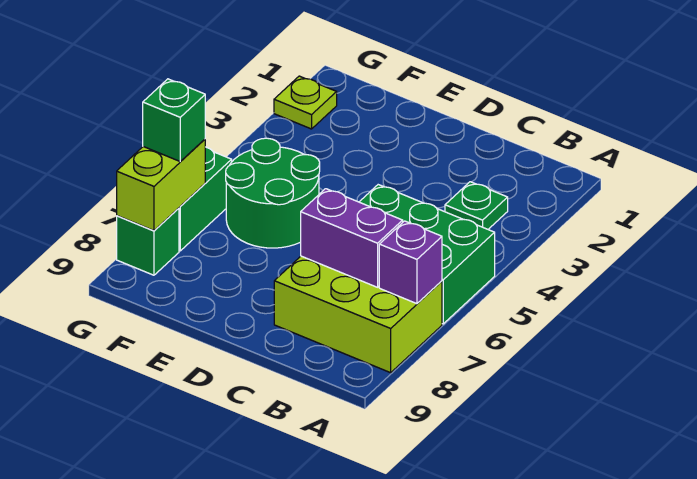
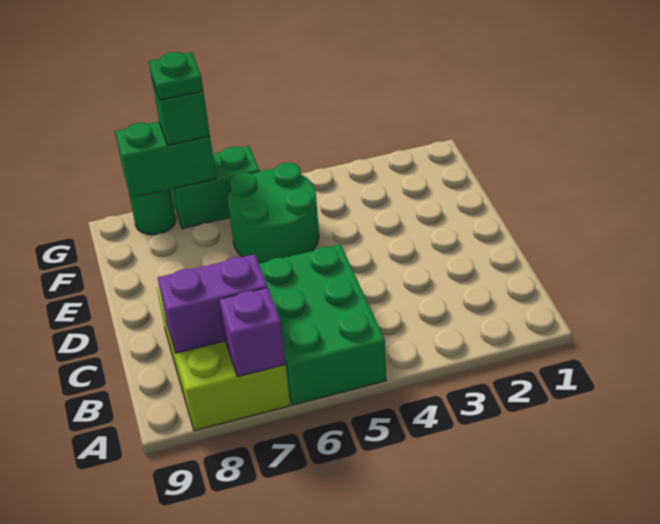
green 1x1 plate [445,182,508,229] -> green 1x1 plate moved to [149,52,203,100]
purple 1x2 brick [301,189,403,287] -> purple 1x2 brick turned to [158,254,267,353]
lime 1x1 plate [274,76,337,129] -> none
lime 1x2 brick [117,139,205,231] -> green 1x2 brick [115,122,216,198]
green 1x1 brick [117,208,179,275] -> green 1x1 round brick [128,189,176,235]

